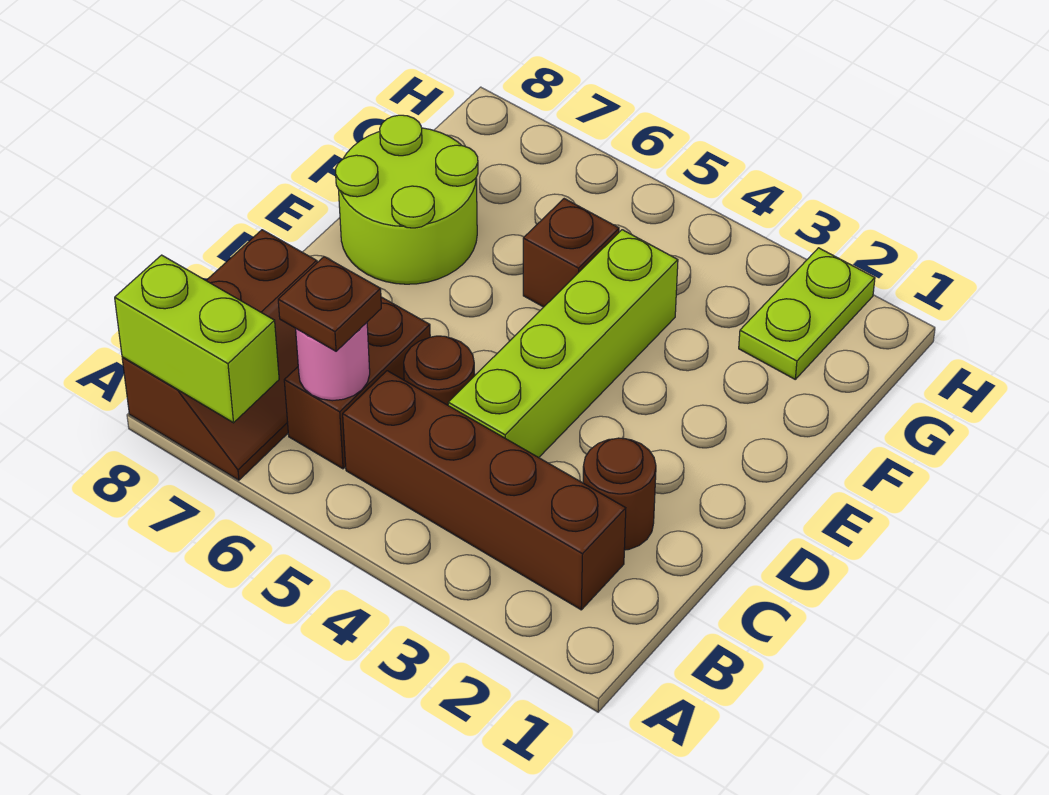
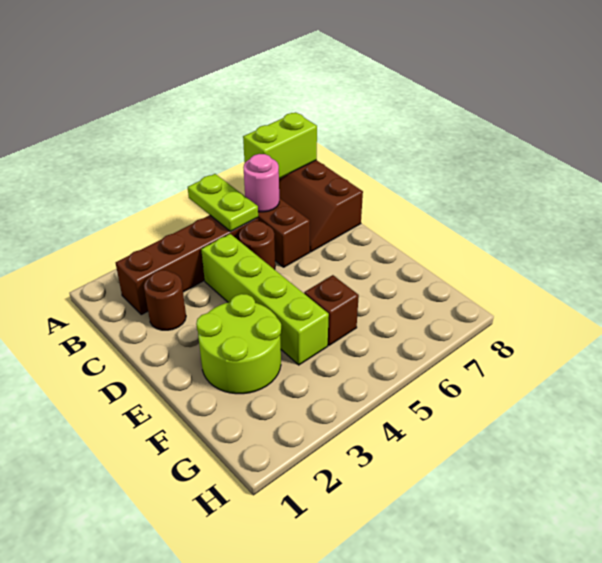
brown 1x1 plate [278,257,381,351] -> none
lime 2x2 round brick [336,115,478,284] -> lime 2x2 round brick moved to [196,294,281,394]
lime 1x2 plate [739,248,875,379] -> lime 1x2 plate moved to [188,174,258,231]

